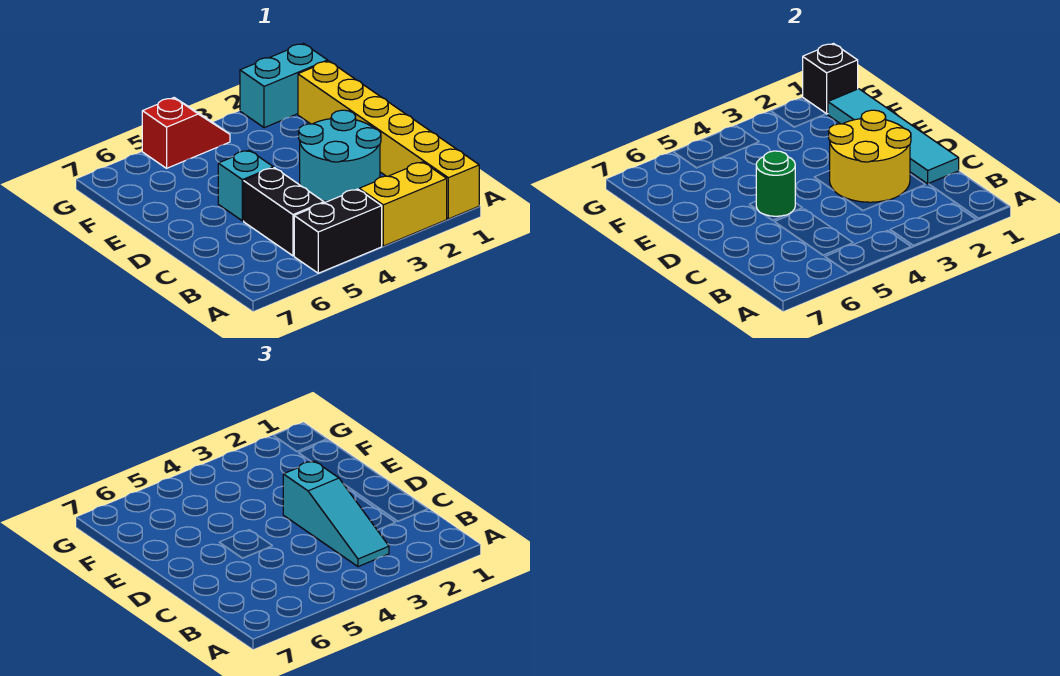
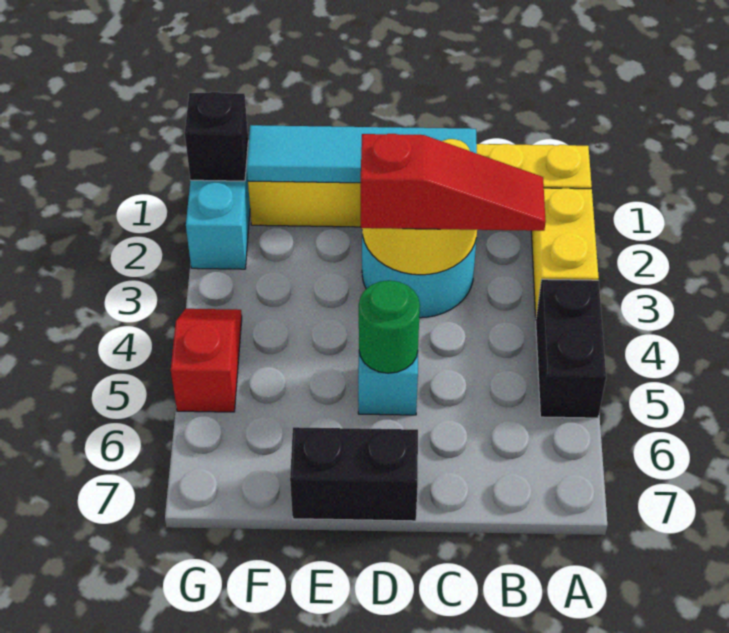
cyan 1x3 slope [283,461,389,567] -> red 1x3 slope [361,134,546,231]
black 1x2 brick [244,168,324,256] -> black 1x2 brick moved to [290,427,418,521]

